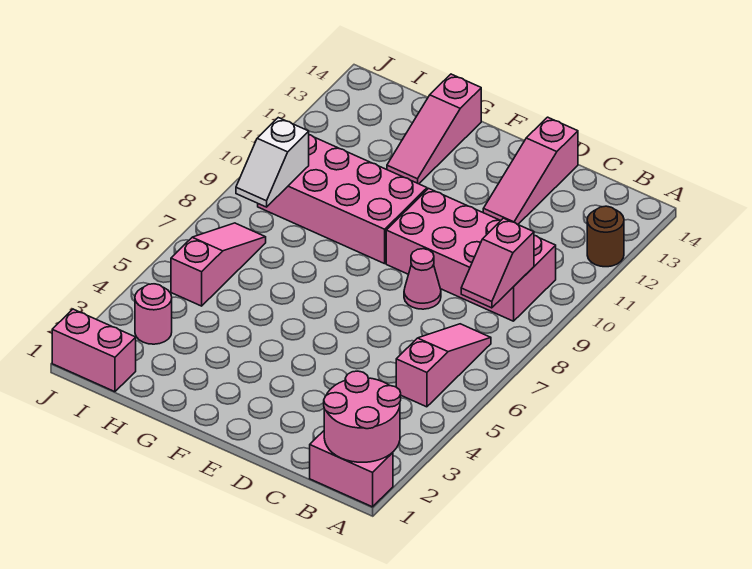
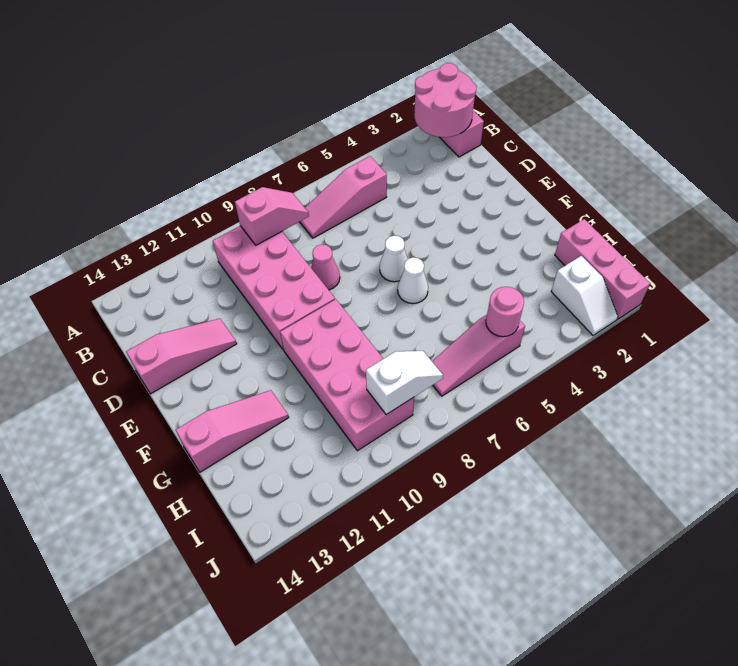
brown 1x1 round brick [587,206,624,267] -> none
none -> white 1x1 cone [380,236,408,282]
none -> white 1x1 cone [398,257,428,304]
pink 1x2 brick [52,309,136,392] -> pink 1x3 brick [555,219,650,319]
none -> white 1x2 slope [551,256,618,335]
pink 1x1 round brick [135,284,172,344] -> pink 1x1 round brick moved to [486,287,524,337]

